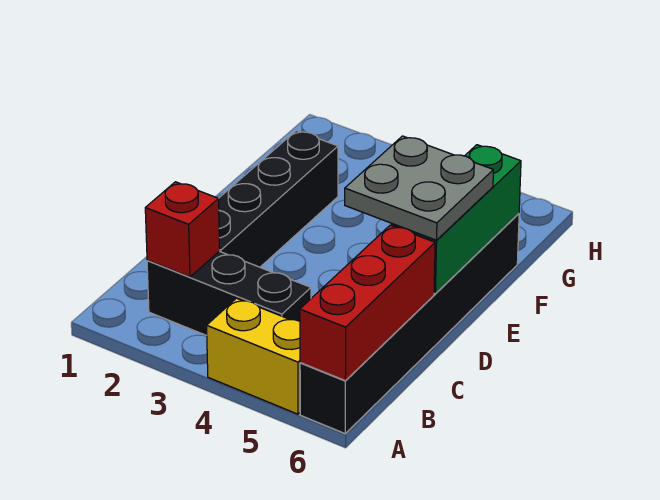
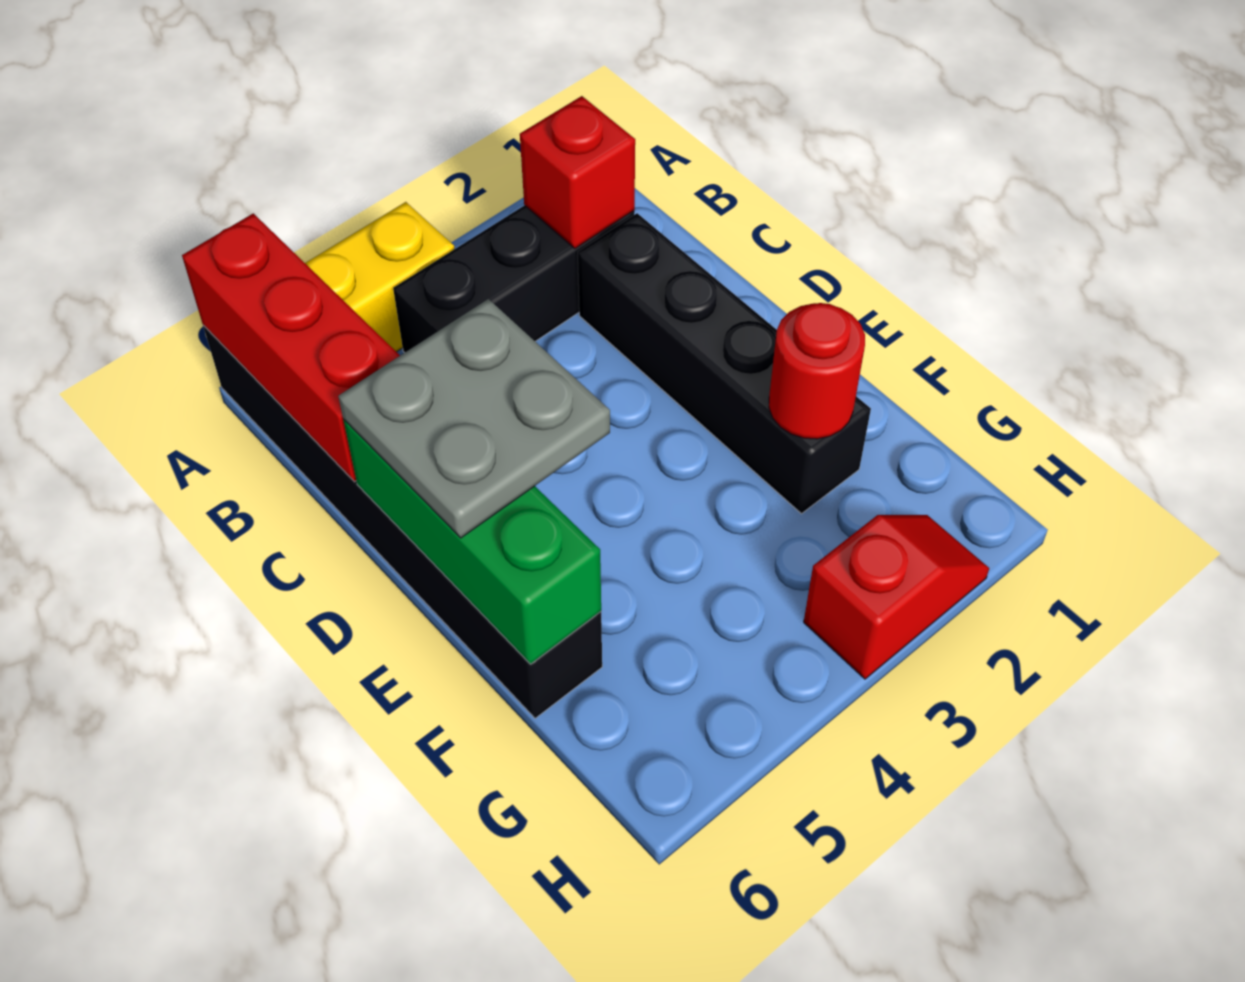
none -> red 1x1 round brick [769,303,865,439]
none -> red 1x2 slope [804,515,989,679]

